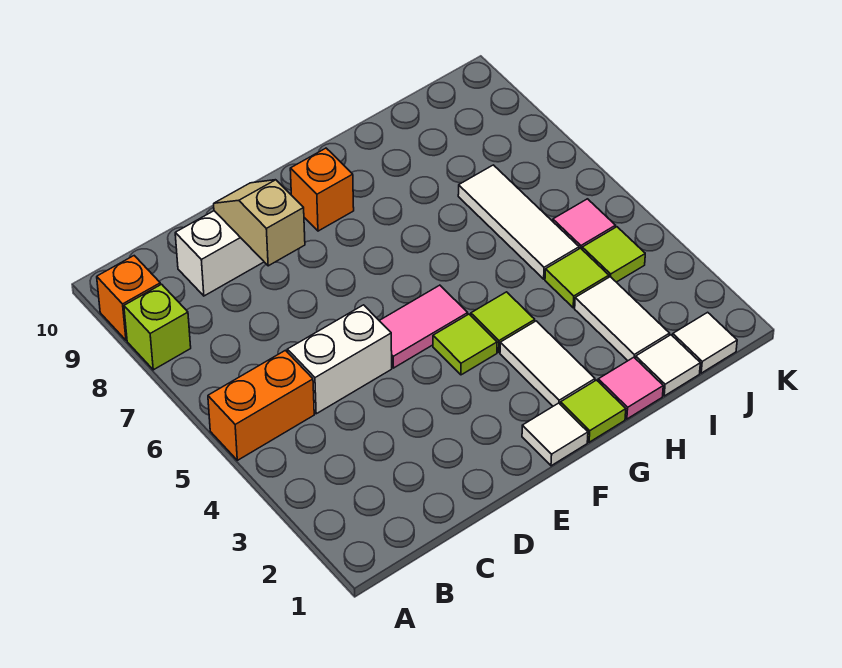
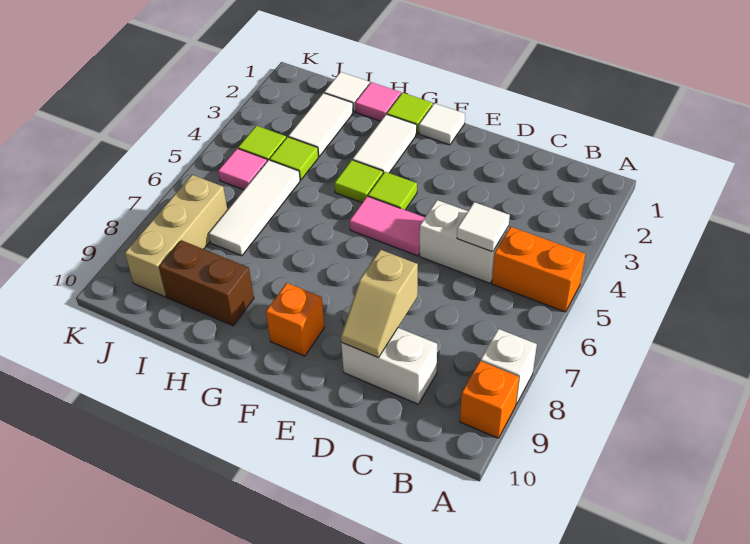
lime 1x1 brick [124,284,191,370] -> white 1x1 brick [481,329,537,404]
none -> brown 1x2 brick [159,240,254,326]
white 1x1 tile [673,312,737,373] -> white 1x1 tile moved to [457,202,510,252]
none -> tan 1x3 brick [125,175,227,297]

